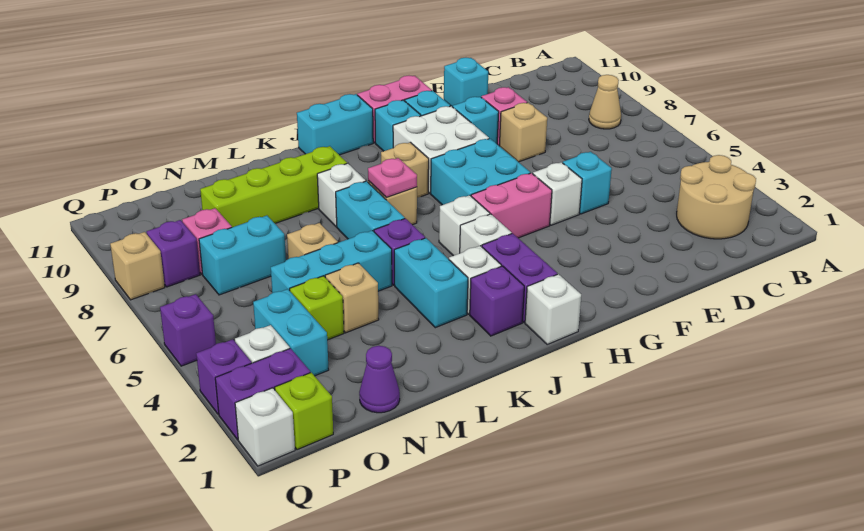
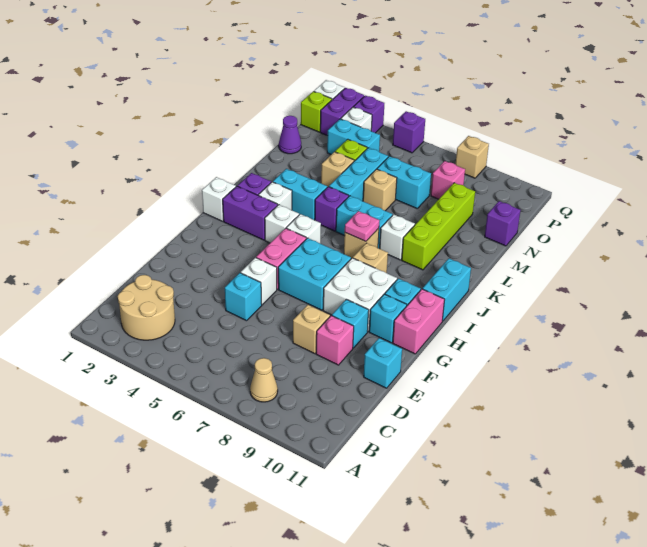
cyan 1x2 brick [199,216,286,295] -> cyan 1x2 brick turned to [377,156,431,208]
purple 1x1 brick [147,220,200,287] -> purple 1x1 brick moved to [485,201,521,246]

